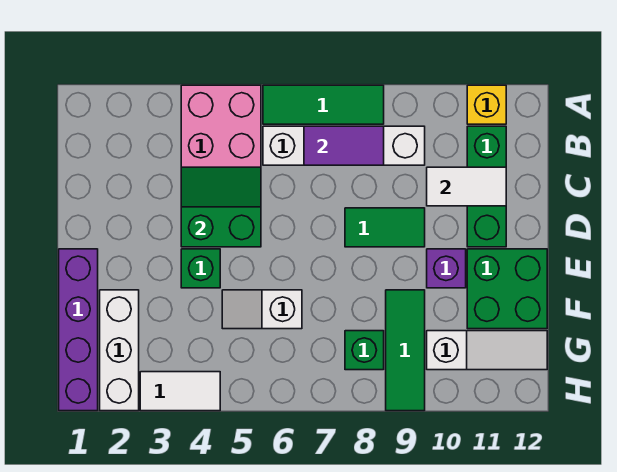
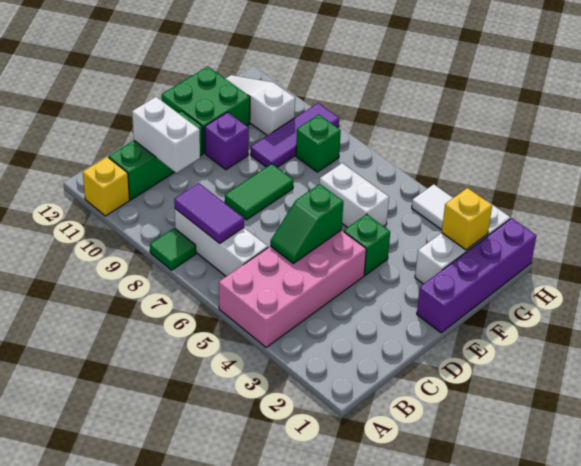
green 1x3 tile [263,85,384,124] -> green 1x1 tile [150,228,196,270]
white 1x4 brick [263,126,425,165] -> white 1x3 brick [175,209,268,276]
green 2x2 slope [181,167,261,247] -> green 1x2 slope [270,184,344,264]
white 1x2 tile [427,167,506,206] -> white 1x2 brick [132,97,200,173]
green 1x2 tile [345,208,425,247] -> green 1x2 tile turned to [225,164,293,220]
white 1x2 slope [222,290,302,329] -> white 1x2 brick [319,163,389,228]
green 1x3 tile [386,290,425,411] -> purple 1x3 tile [251,103,339,167]
none -> yellow 1x1 brick [442,188,492,250]

